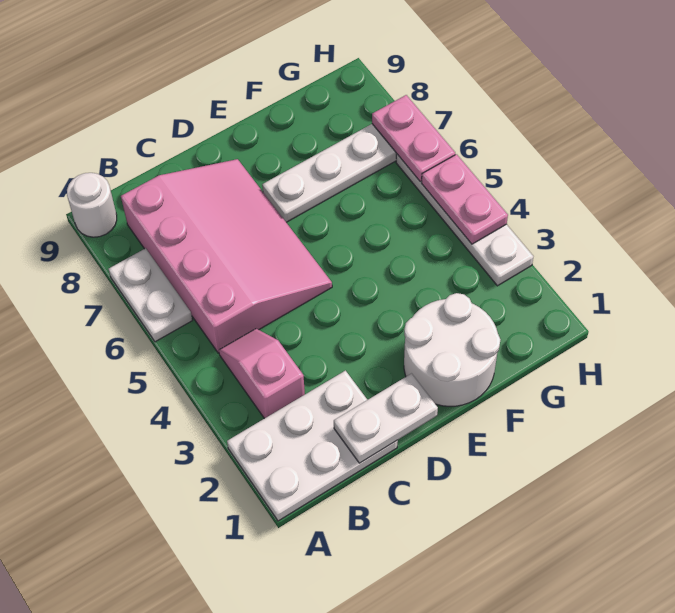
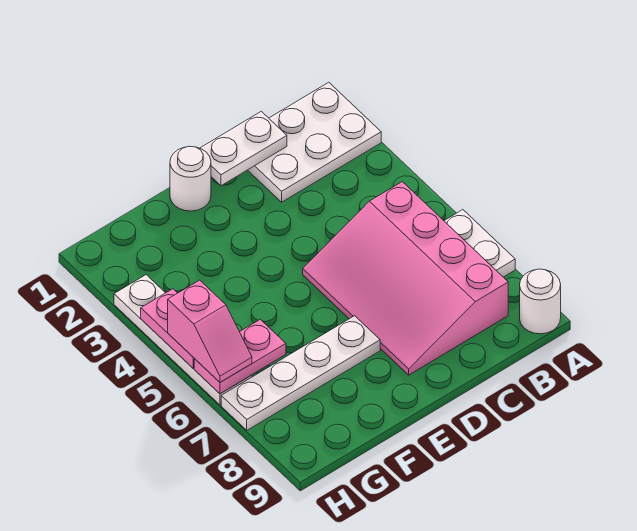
pink 1x2 slope [219,329,305,419] -> pink 1x2 slope moved to [168,280,252,382]
white 2x2 round brick [404,293,501,406] -> white 1x1 round brick [170,146,211,211]
pink 1x2 plate [372,95,455,182] -> pink 1x2 plate turned to [194,319,286,394]

